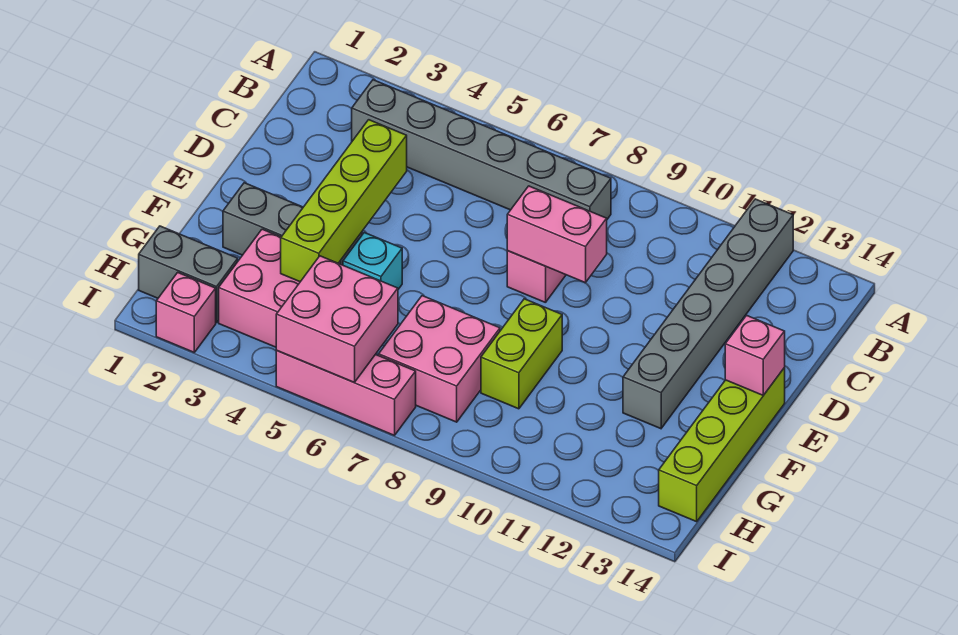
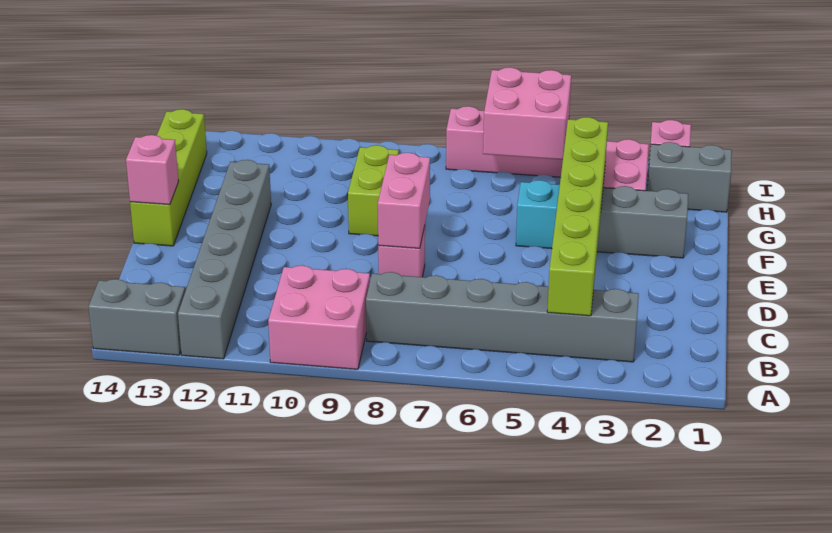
none -> grey 1x2 brick [88,279,185,355]
lime 1x4 brick [281,120,407,282] -> lime 1x6 brick [547,117,608,316]
pink 1x2 brick [507,186,607,283] -> pink 1x2 brick turned to [378,153,430,248]
pink 2x2 brick [379,296,500,422] -> pink 2x2 brick moved to [268,266,370,369]

